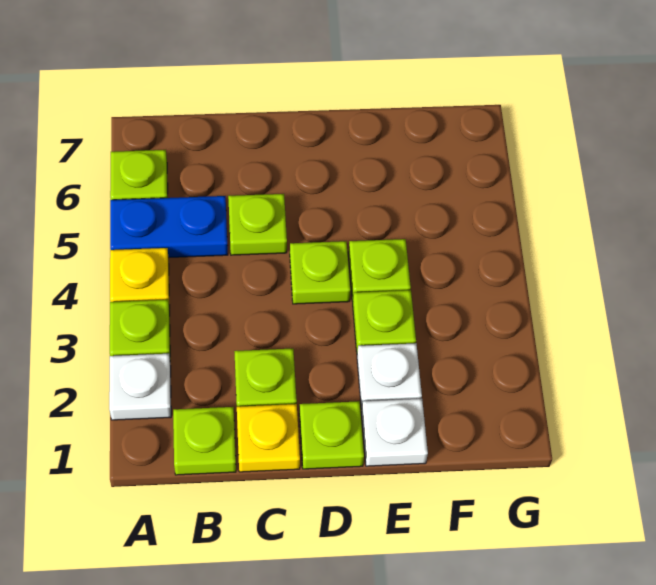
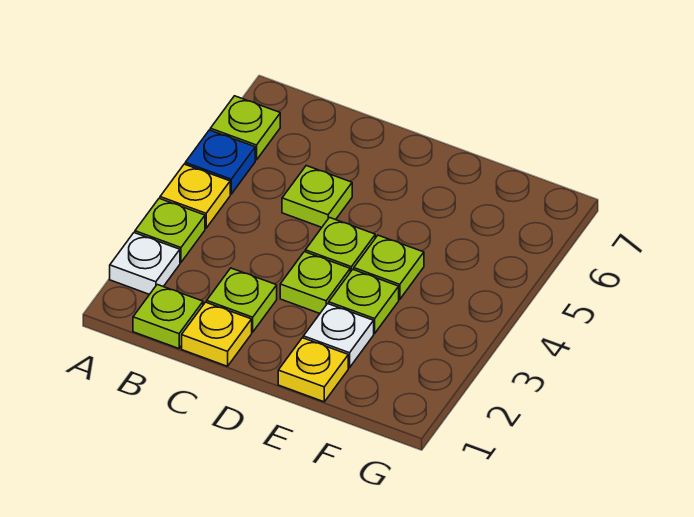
blue 1x2 plate [110,196,228,258] -> blue 1x1 plate [185,130,255,194]
lime 1x1 plate [299,401,364,469] -> lime 1x1 plate moved to [280,252,350,313]
white 1x1 plate [361,399,428,466] -> yellow 1x1 plate [278,338,348,402]

